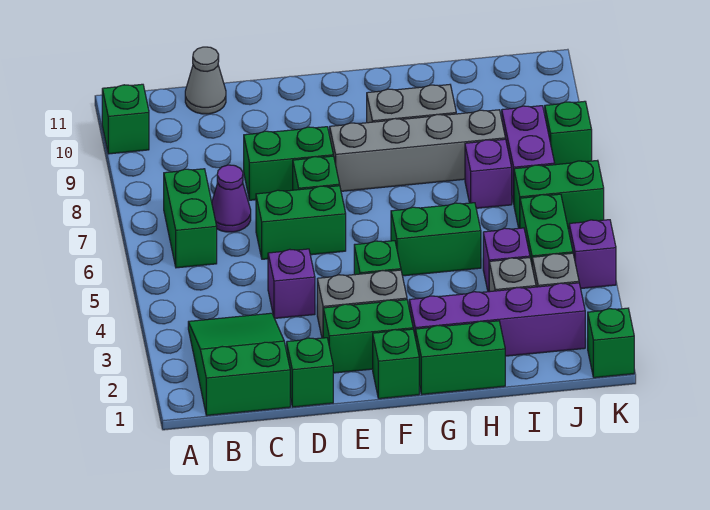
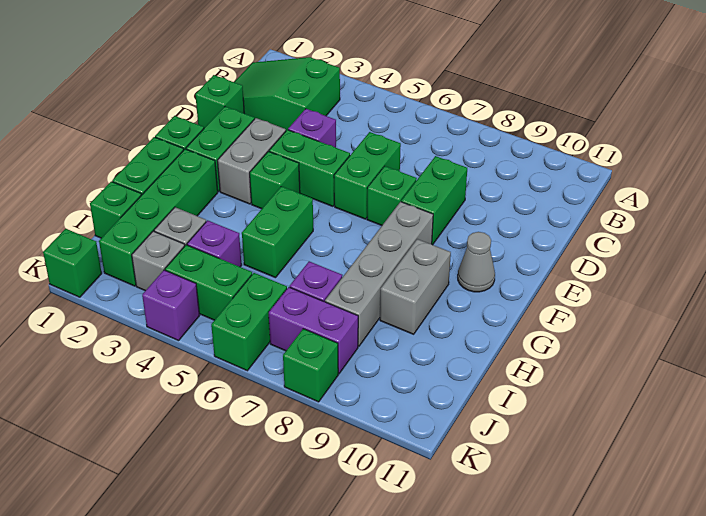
green 1x1 brick [102,84,149,154] -> green 1x1 brick moved to [90,182,141,238]
green 2x3 slope [188,313,290,415] -> green 2x3 slope turned to [235,57,340,130]
green 1x2 brick [164,169,217,268] -> green 1x2 brick moved to [269,130,350,206]
purple 1x1 cone [212,165,251,232] -> none
grey 1x1 cone [185,47,226,114] -> grey 1x1 cone moved to [458,232,495,292]
purple 1x4 brick [409,283,585,356] -> green 1x4 brick [99,149,218,286]

